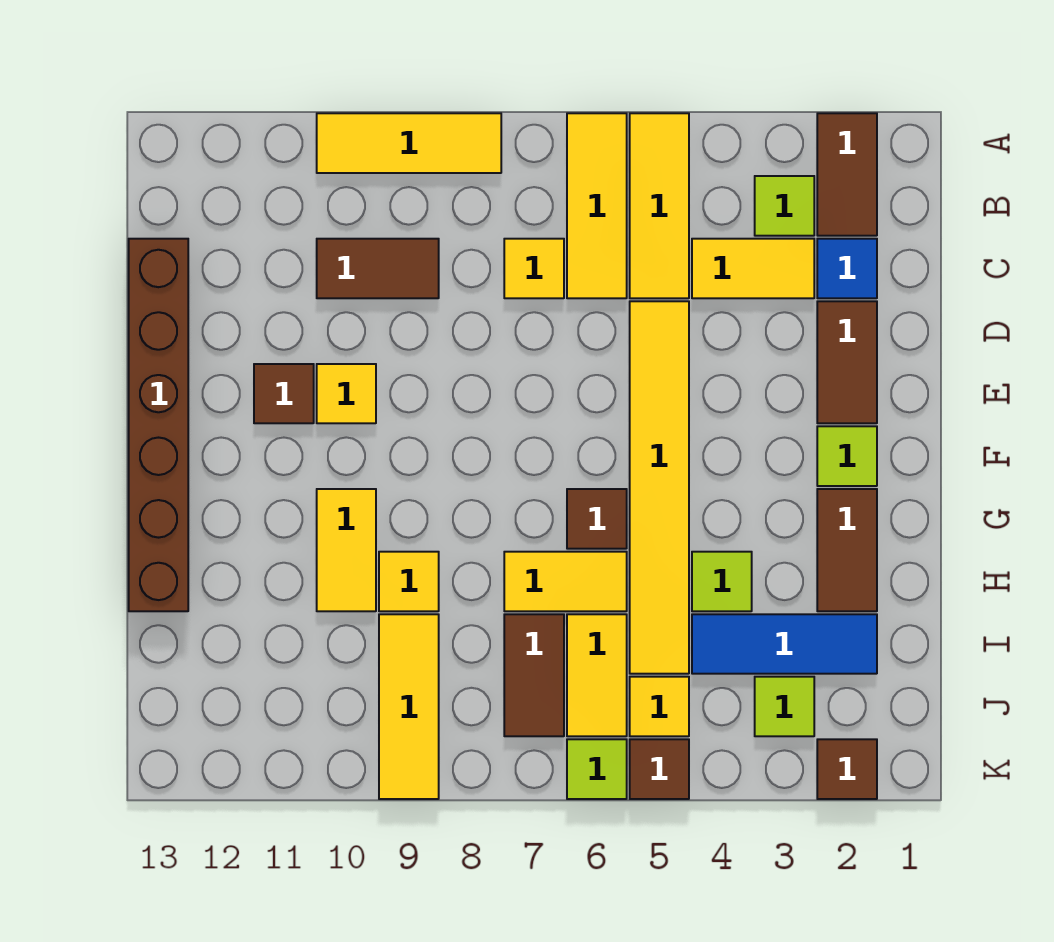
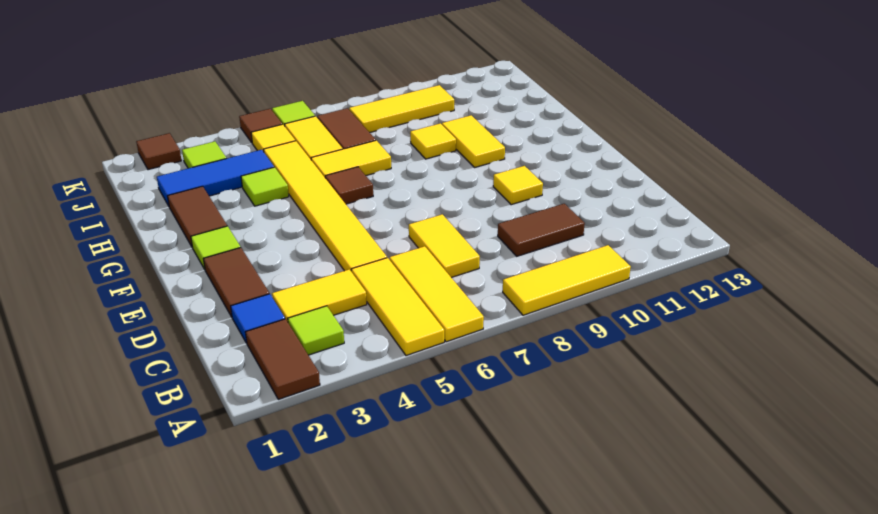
yellow 1x1 tile [504,239,564,298] -> yellow 1x2 tile [409,214,480,278]
brown 1x6 brick [129,239,188,611] -> none
brown 1x1 tile [254,364,314,423] -> none
yellow 1x3 tile [379,614,439,799] -> yellow 1x3 tile turned to [349,85,454,133]

